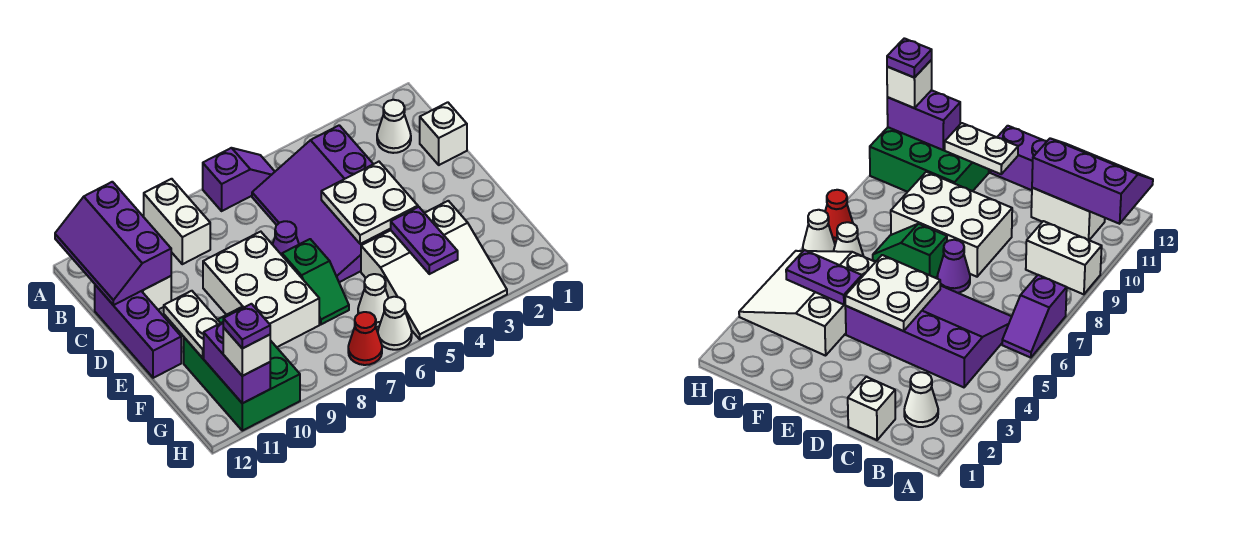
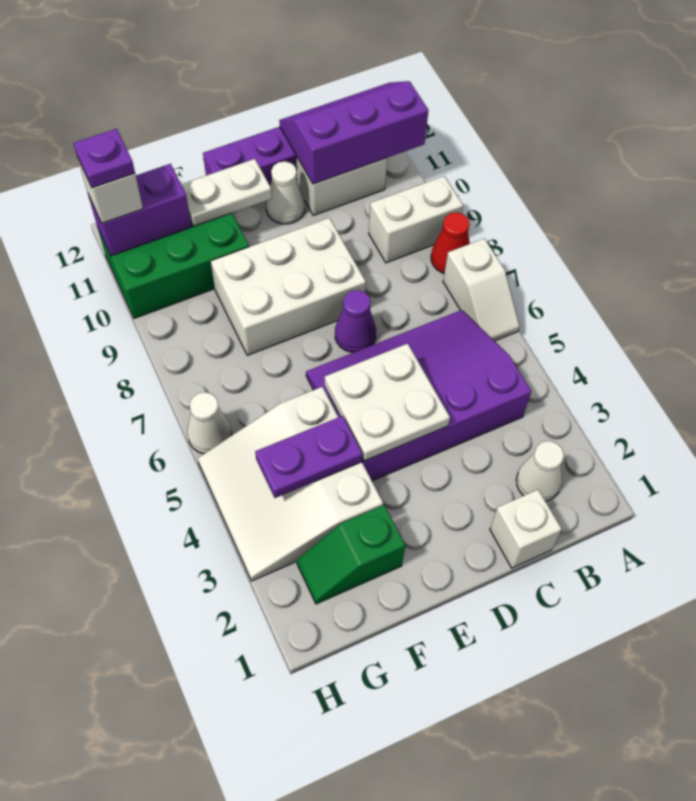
purple 1x2 slope [203,148,275,211] -> white 1x2 slope [443,238,520,341]
green 1x2 slope [282,239,349,324] -> green 1x2 slope moved to [297,505,405,604]
white 1x1 cone [358,274,388,327] -> white 1x1 cone moved to [266,161,305,224]
red 1x1 cone [348,312,382,365] -> red 1x1 cone moved to [431,212,470,273]

